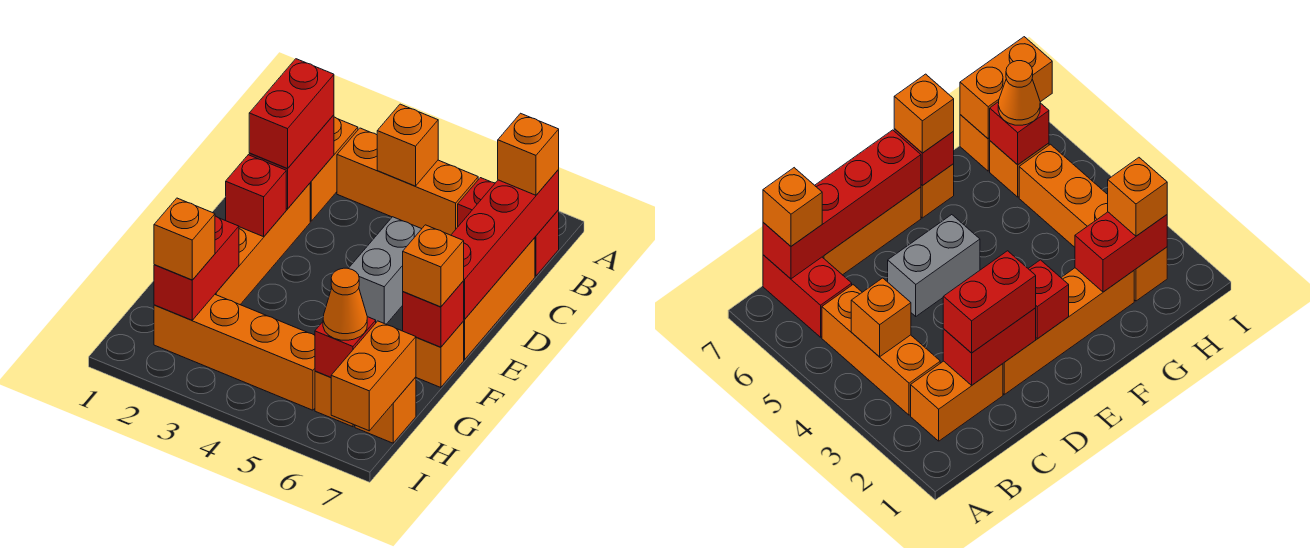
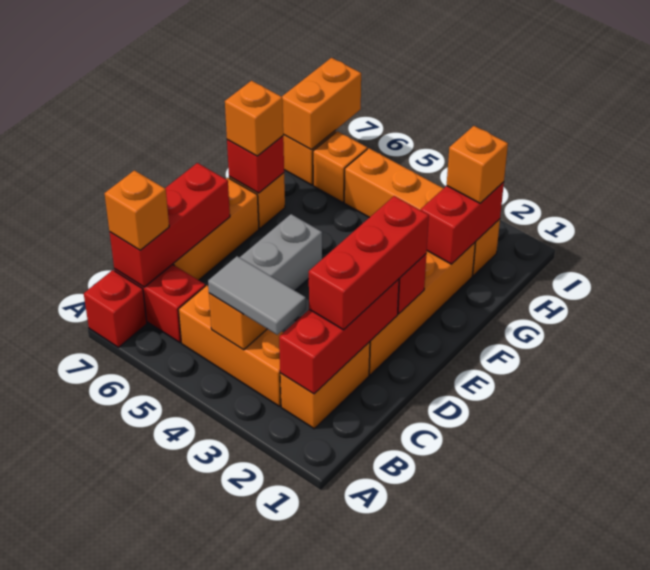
none -> grey 1x2 tile [208,256,306,335]
red 1x4 brick [451,170,559,319] -> red 1x3 brick [110,163,230,287]
red 1x2 brick [249,115,334,209] -> red 1x3 brick [279,279,399,394]
red 1x2 brick [249,59,334,168] -> red 1x3 brick [309,196,429,330]
red 1x1 brick [315,317,376,377] -> red 1x1 brick moved to [84,270,147,347]
orange 1x1 cone [323,268,367,340] -> none

